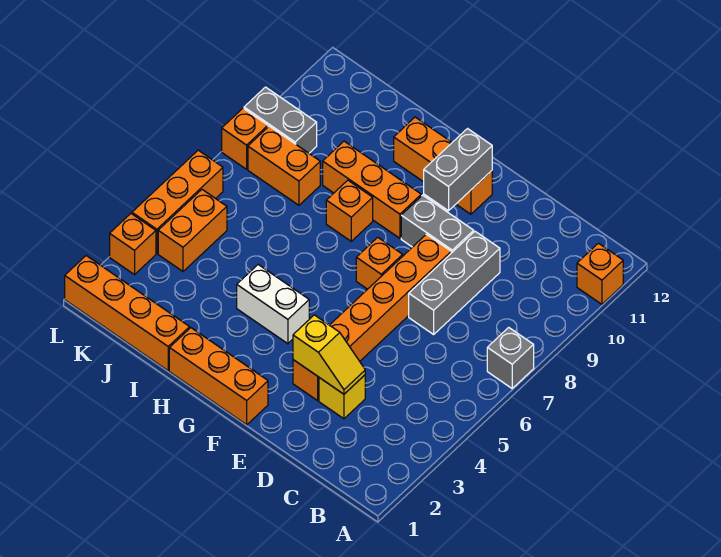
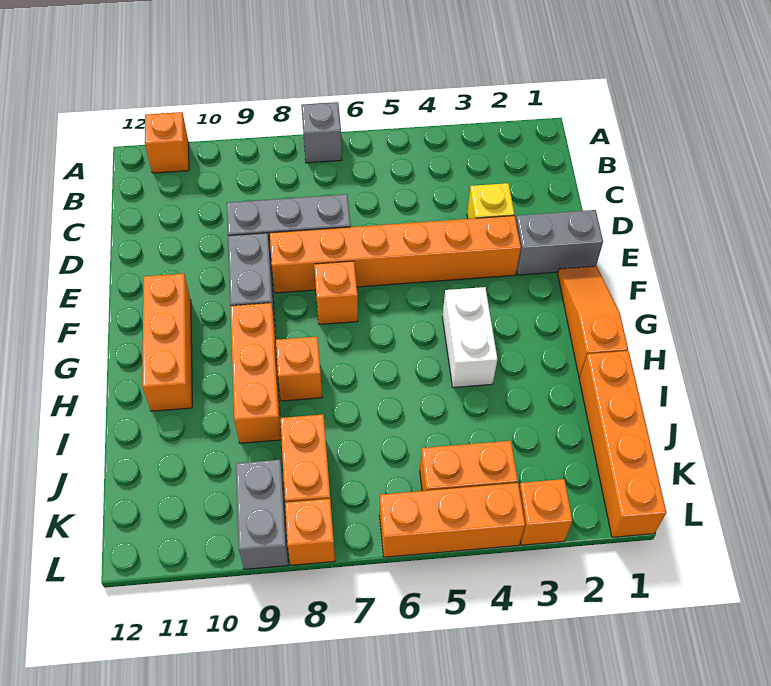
yellow 1x2 slope [293,315,365,394] -> none
orange 1x3 brick [169,328,268,425] -> orange 1x3 slope [558,266,628,378]
grey 1x2 brick [424,129,492,211] -> grey 1x2 brick moved to [516,210,603,275]

